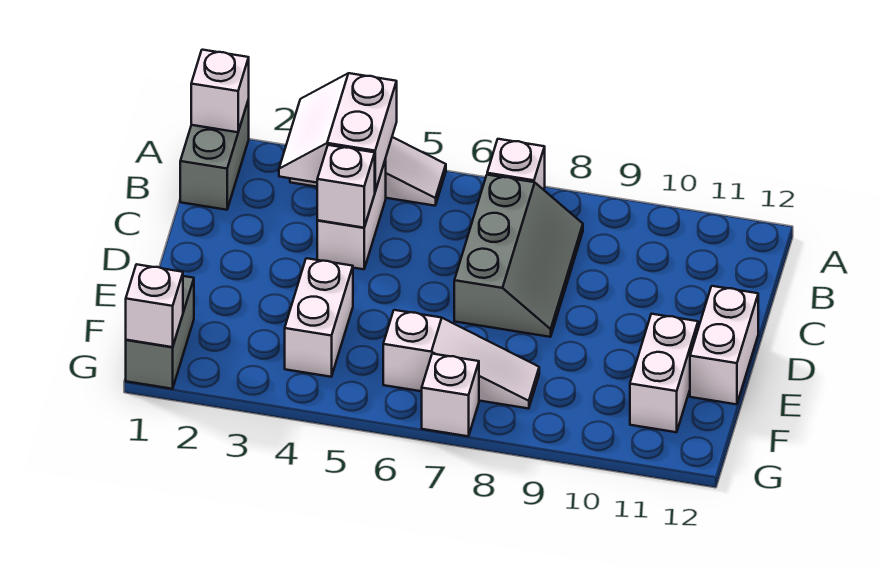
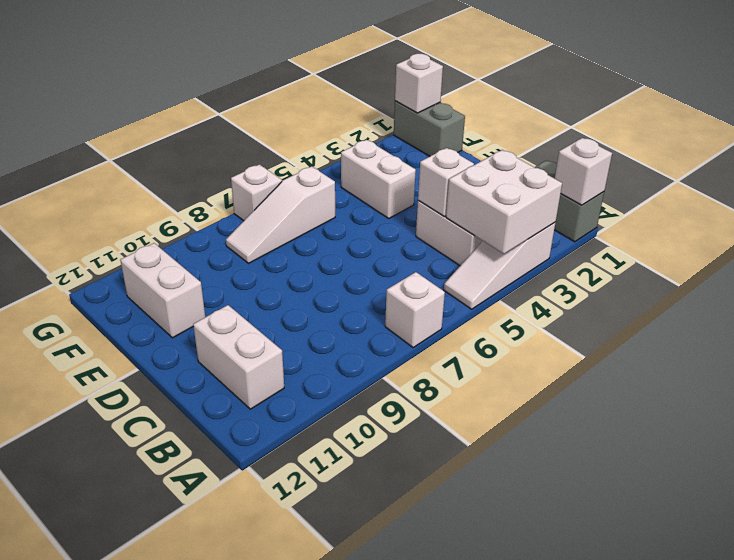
white 2x2 slope [279,73,397,191] -> white 2x2 brick [446,150,562,254]
grey 2x3 slope [454,175,583,337] -> none
white 1x2 brick [690,286,758,404] -> white 1x2 brick moved to [193,305,284,409]

